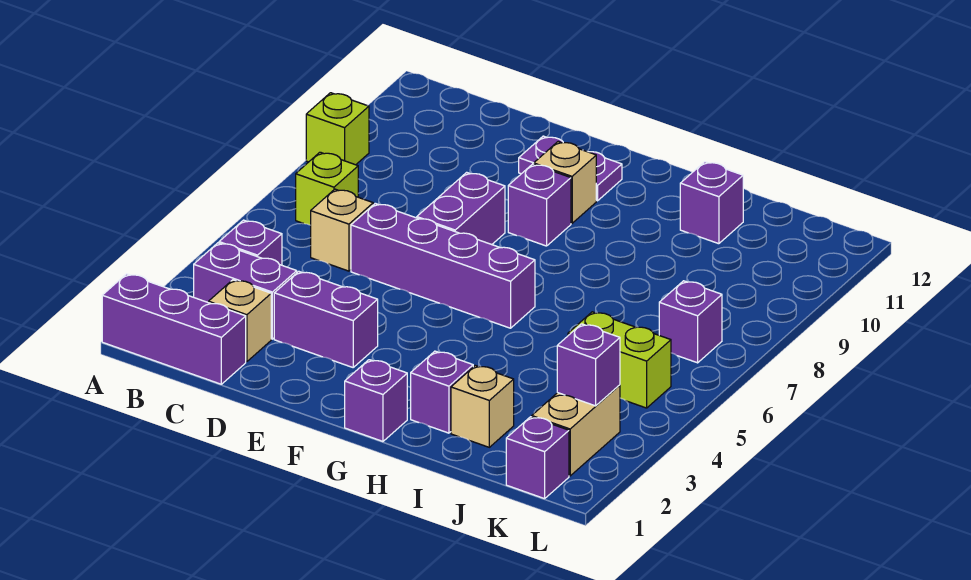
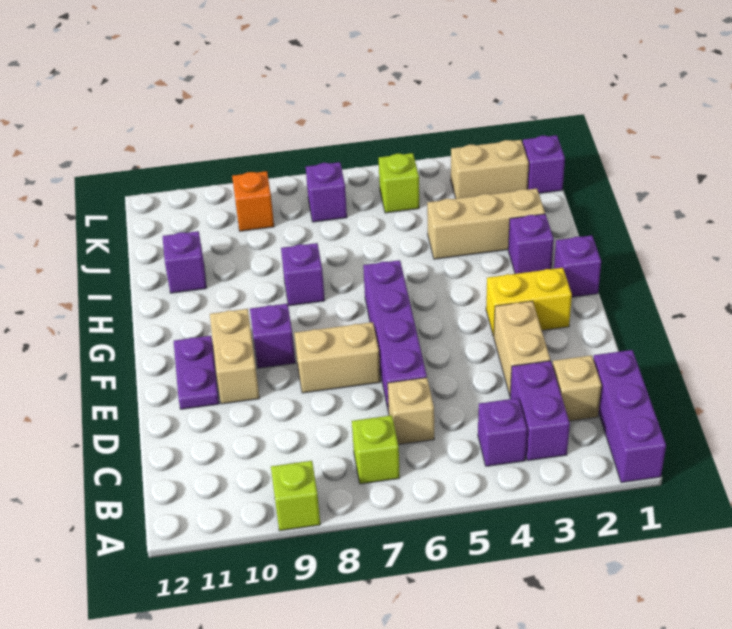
purple 1x2 brick [274,271,378,367] -> tan 1x2 brick [494,301,550,395]
purple 1x2 brick [417,172,505,245] -> tan 1x2 brick [294,322,380,393]
none -> yellow 1x2 brick [486,268,572,337]
tan 1x1 brick [534,142,596,223] -> tan 1x2 brick [210,309,260,404]
tan 1x1 brick [451,366,514,447] -> tan 1x3 brick [427,189,545,259]
lime 1x2 brick [568,312,671,408] -> lime 1x1 brick [379,153,419,213]
purple 1x1 brick [557,324,620,406] -> purple 1x1 brick moved to [281,243,325,306]
none -> orange 1x1 brick [232,171,274,231]

